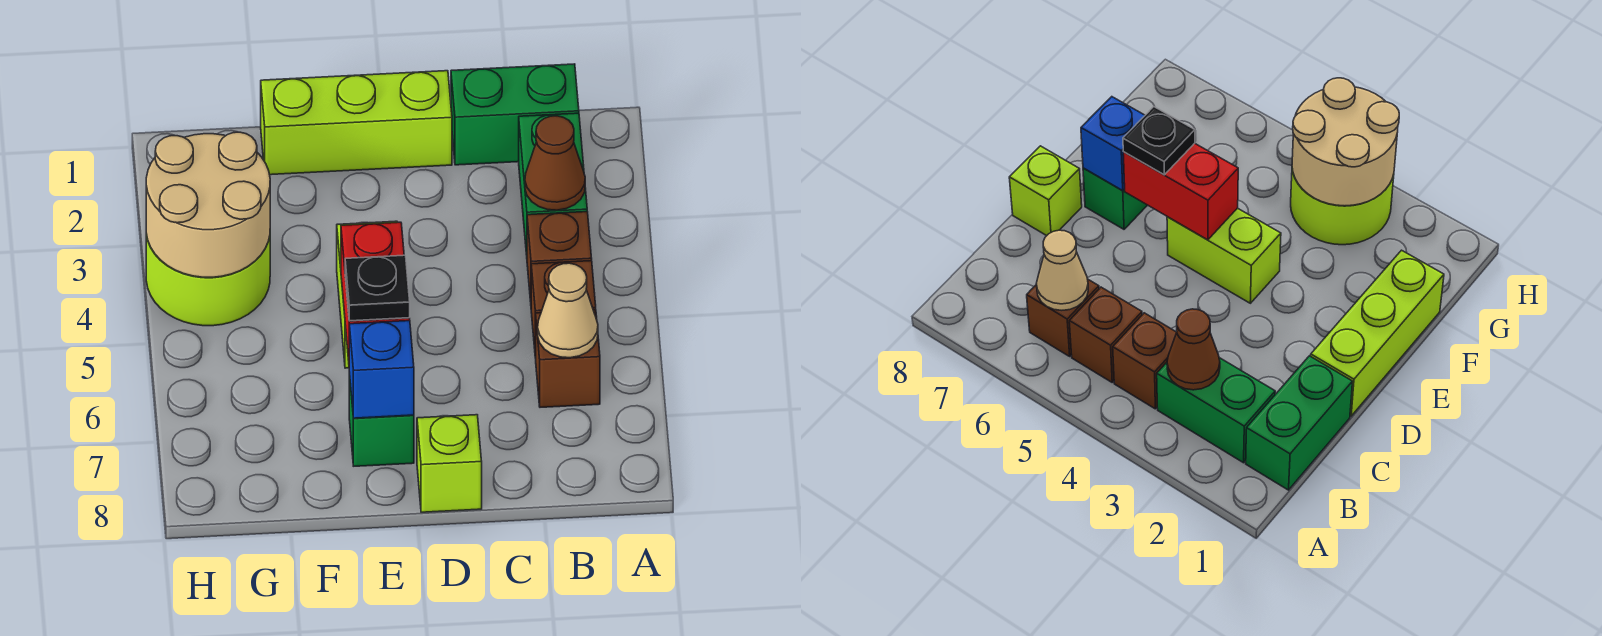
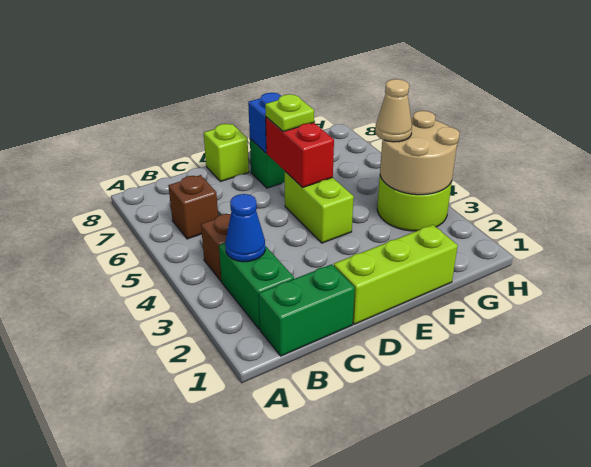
brown 1x1 cone [525,116,585,210] -> blue 1x1 cone [225,194,265,262]
brown 1x1 brick [531,261,596,358] -> none
tan 1x1 cone [538,263,598,358] -> tan 1x1 cone moved to [375,79,412,142]
black 1x1 plate [345,255,410,321] -> lime 1x1 plate [265,94,314,132]

